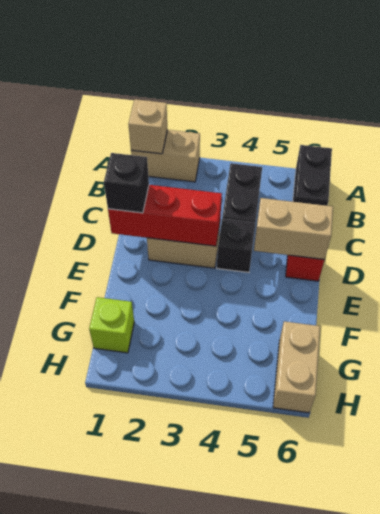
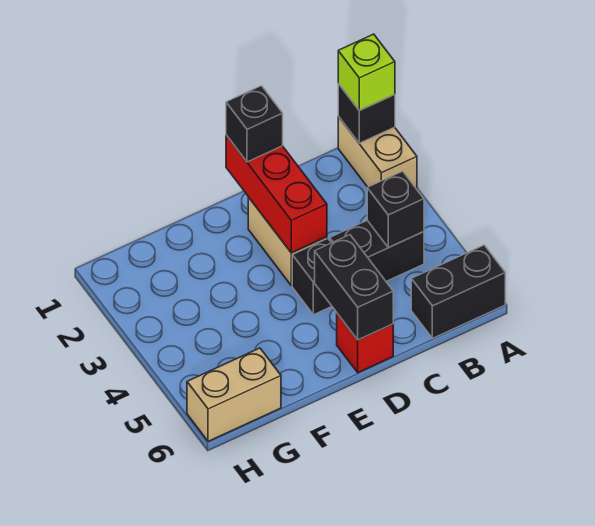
tan 1x1 brick [128,99,167,154] -> black 1x1 brick [338,84,395,143]
none -> black 1x1 brick [367,171,424,248]
tan 1x2 brick [254,198,333,260] -> black 1x2 brick [315,235,393,340]
lime 1x1 brick [89,297,134,353] -> lime 1x1 brick moved to [338,34,395,110]

